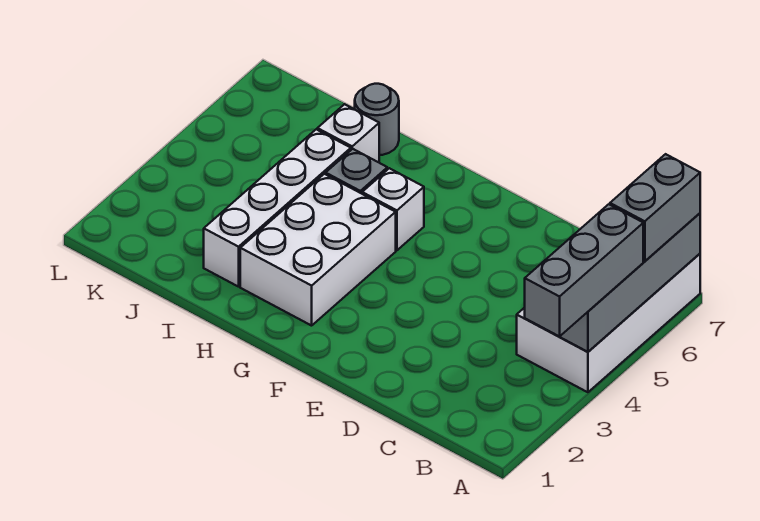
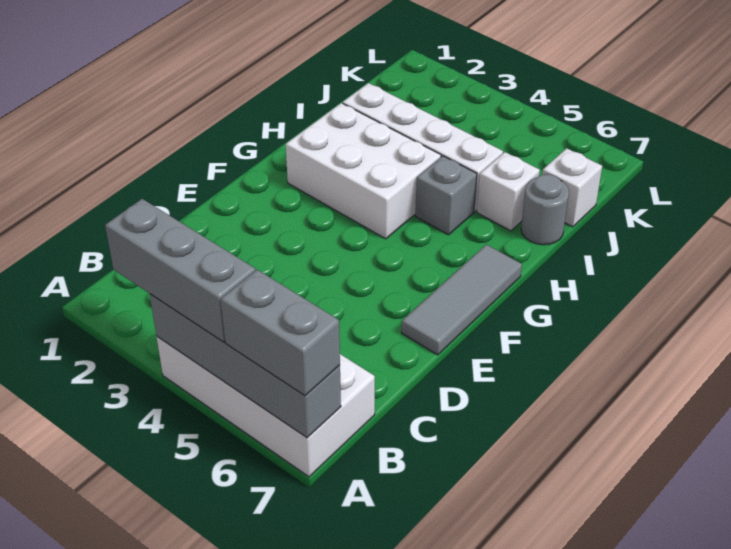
none -> grey 1x3 tile [402,245,522,355]
white 1x1 brick [362,168,424,250] -> white 1x1 brick moved to [542,148,602,227]

